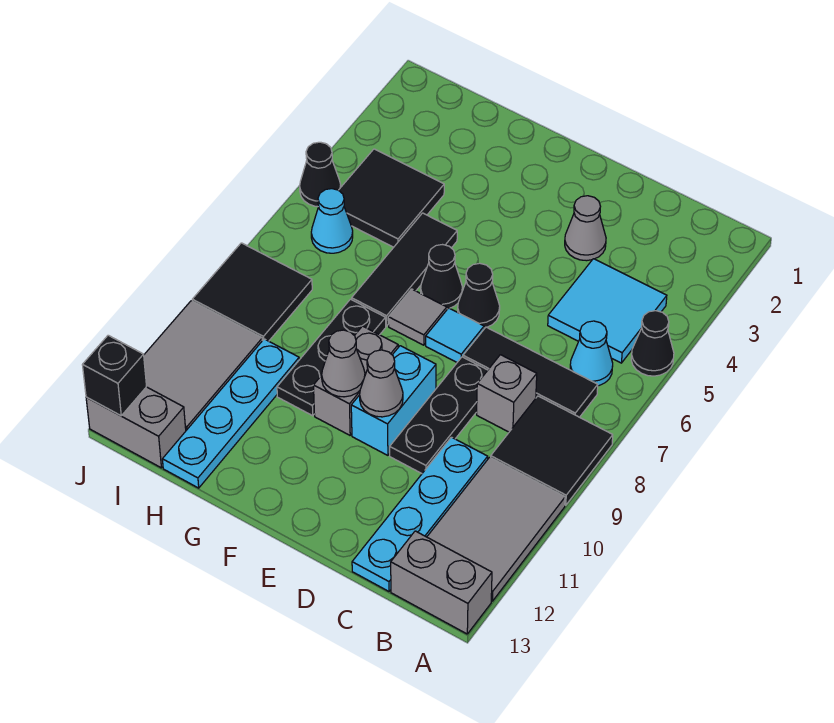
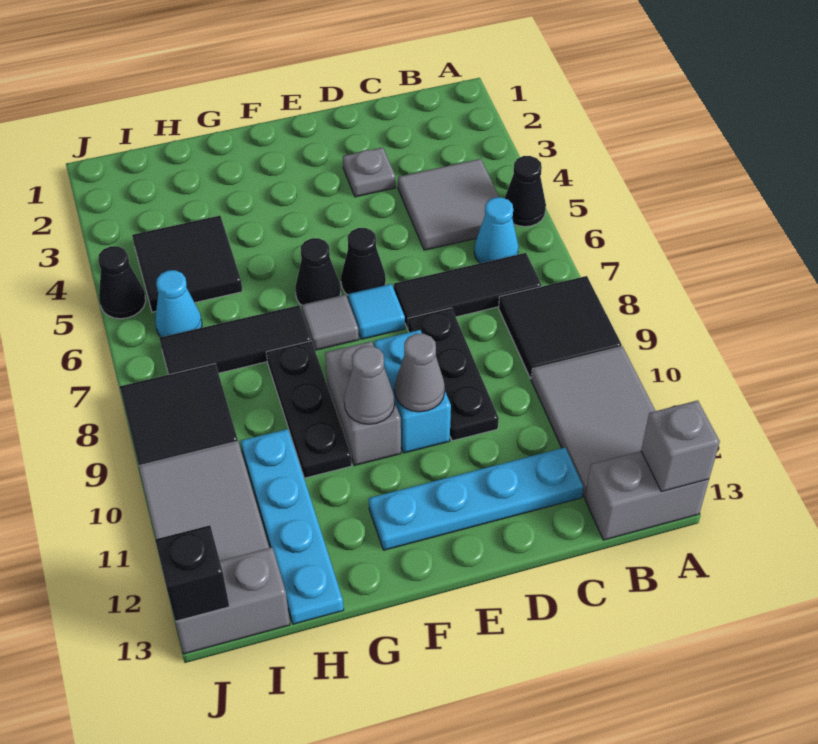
cyan 2x2 tile [548,259,667,363] -> grey 2x2 tile [398,159,499,250]
grey 1x1 brick [477,355,537,432] -> grey 1x1 brick moved to [641,400,720,492]
cyan 1x4 plate [352,437,488,591] -> cyan 1x4 plate turned to [369,448,583,550]
grey 1x1 cone [565,196,606,261] -> grey 1x1 plate [343,148,395,197]
black 1x3 tile [352,213,457,326] -> black 1x3 tile turned to [159,305,311,375]

